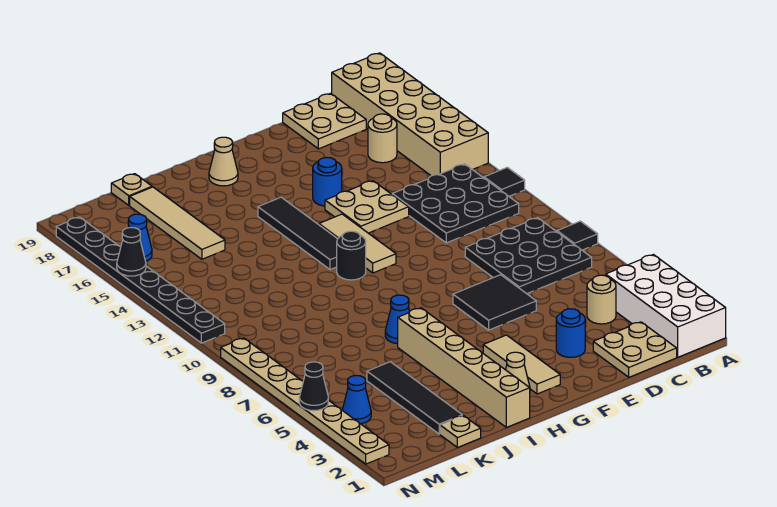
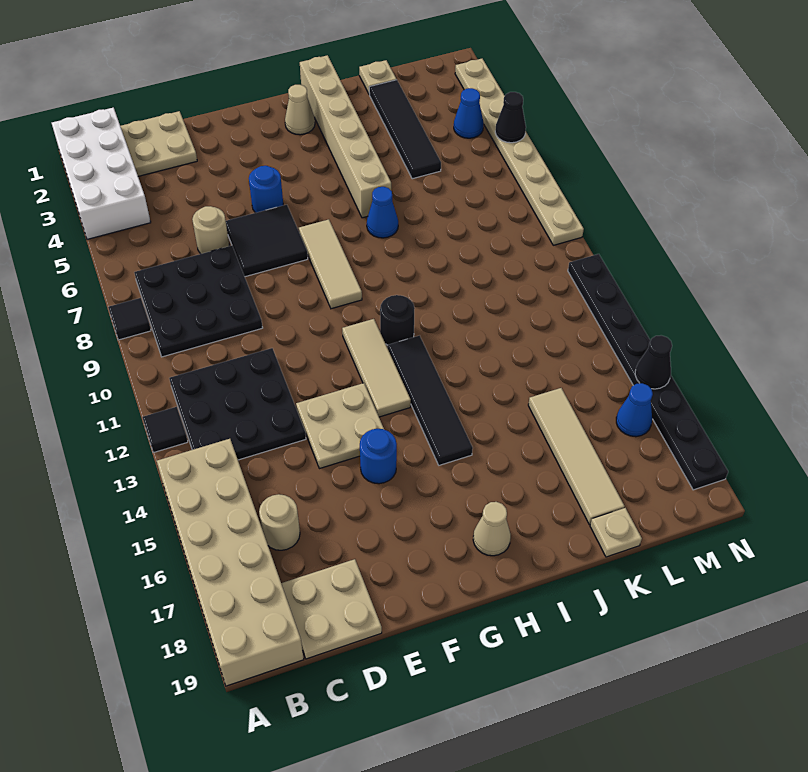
tan 1x1 round brick [587,275,616,324] -> tan 1x1 round brick moved to [192,206,229,254]
blue 1x1 round brick [556,309,585,357] -> blue 1x1 round brick moved to [249,166,283,213]
tan 1x3 tile [483,335,560,394] -> tan 1x3 tile moved to [299,219,362,309]

